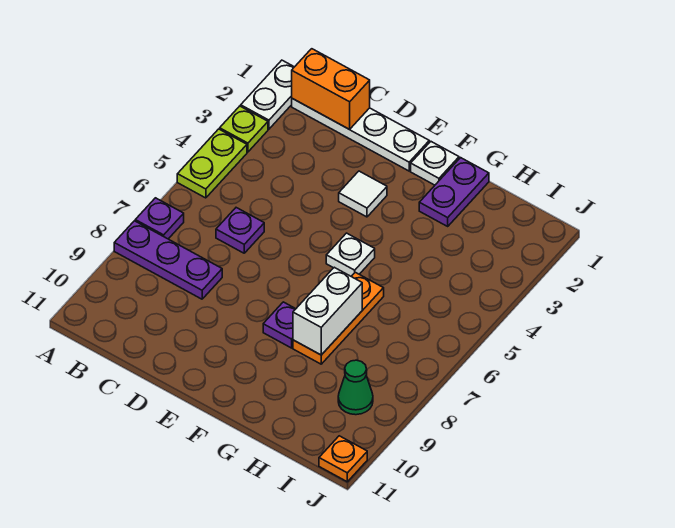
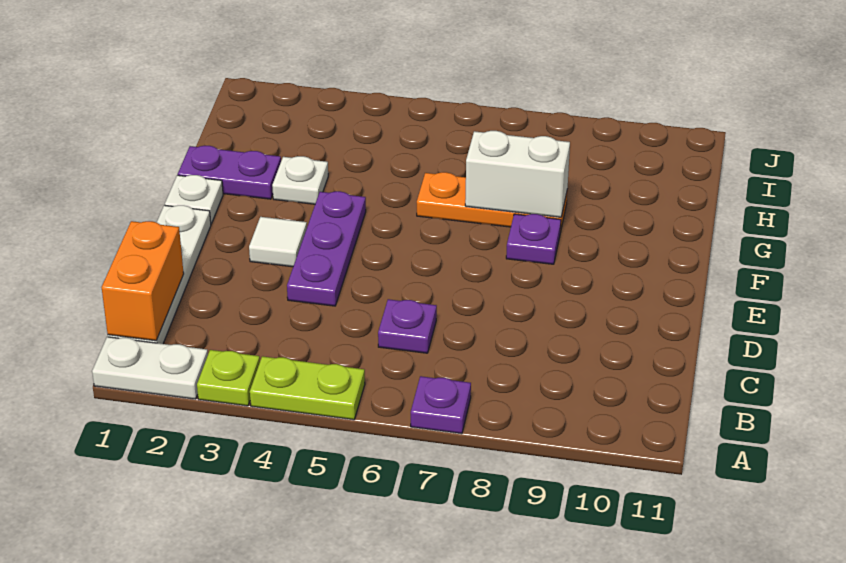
purple 1x3 plate [114,221,222,299] -> purple 1x3 plate moved to [287,191,366,306]
white 1x1 plate [326,233,375,276] -> white 1x1 plate moved to [272,156,328,204]
green 1x1 cone [338,360,373,415] -> none
orange 1x1 plate [319,436,367,482] -> none

